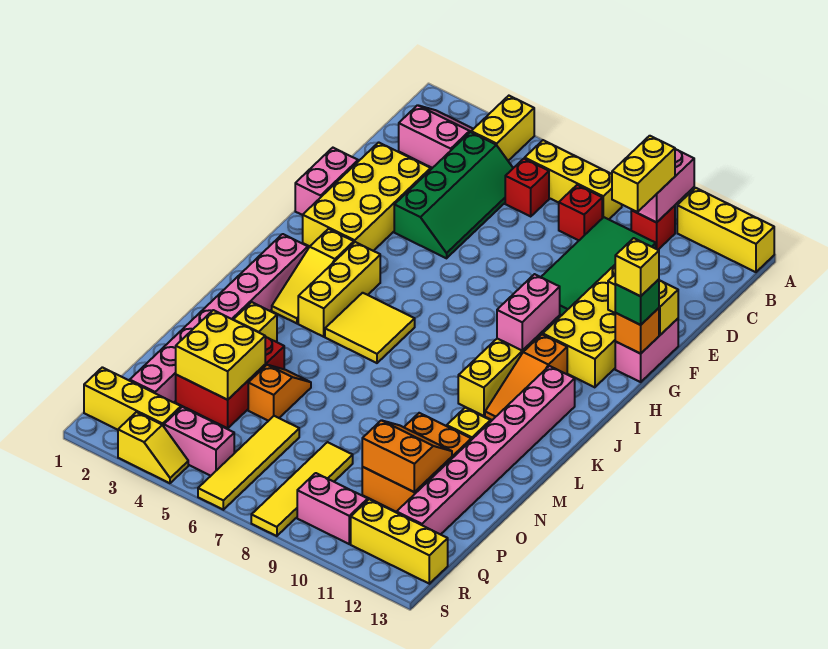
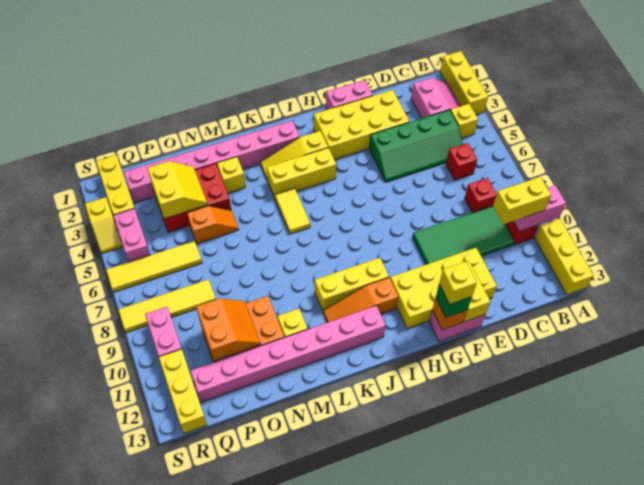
yellow 1x2 brick [471,96,534,161] -> yellow 1x1 brick [450,104,478,138]
yellow 1x3 brick [525,140,622,219] -> yellow 1x3 brick moved to [440,51,488,115]
pink 1x2 brick [497,274,560,351] -> none
yellow 2x2 tile [325,293,415,363] -> yellow 1x2 tile [275,188,310,234]
yellow 2x2 brick [176,310,265,400] -> yellow 2x2 slope [148,161,207,219]

